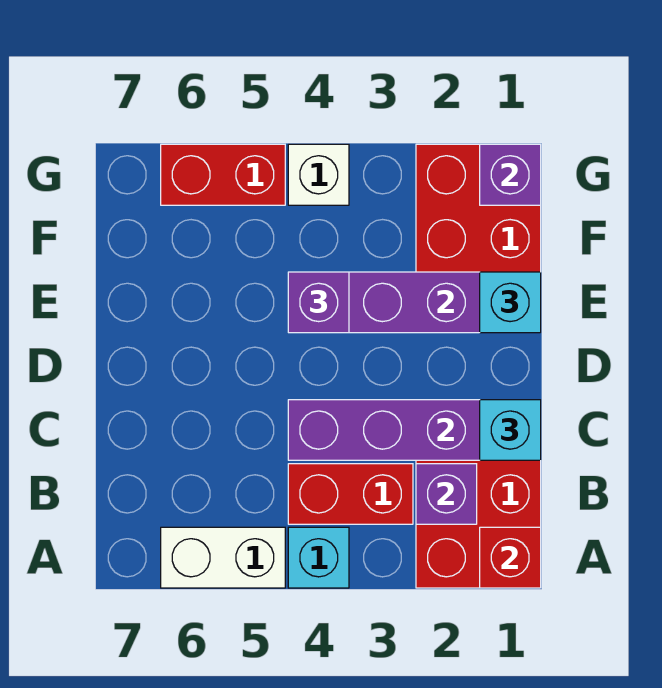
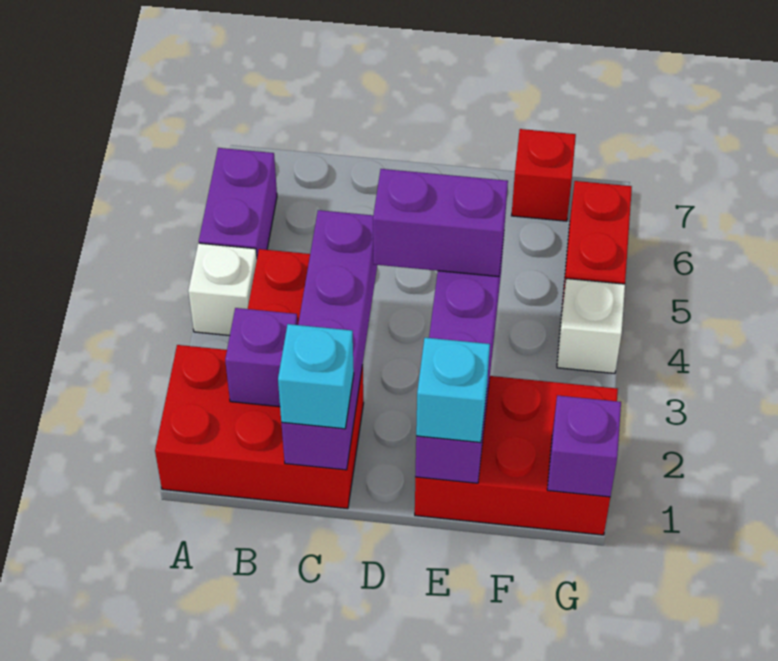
red 1x1 brick [480,527,541,588] -> red 1x1 brick moved to [511,129,576,221]
cyan 1x1 brick [288,527,349,588] -> white 1x1 brick [188,243,257,336]
white 1x2 brick [161,527,285,588] -> purple 1x2 brick [199,148,277,256]
purple 1x1 brick [288,272,349,333] -> purple 1x2 brick [373,169,508,277]

